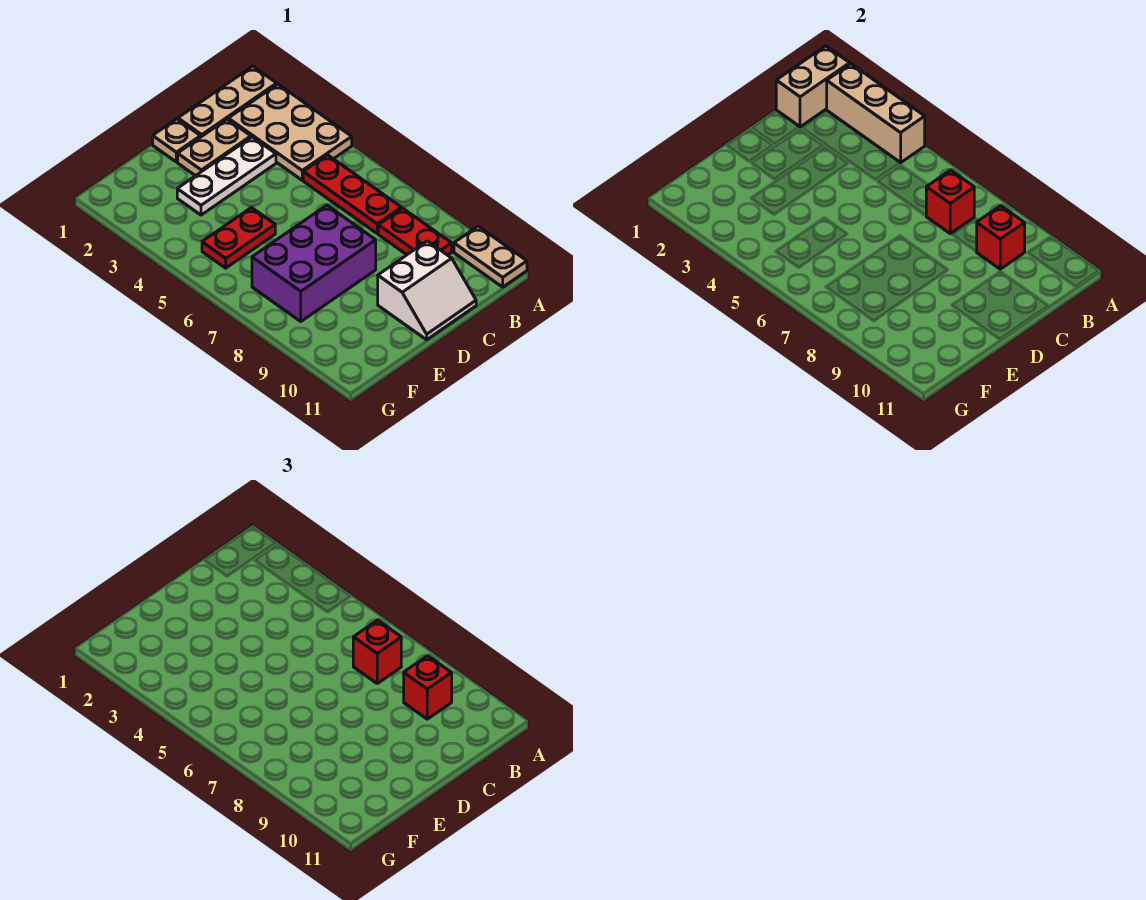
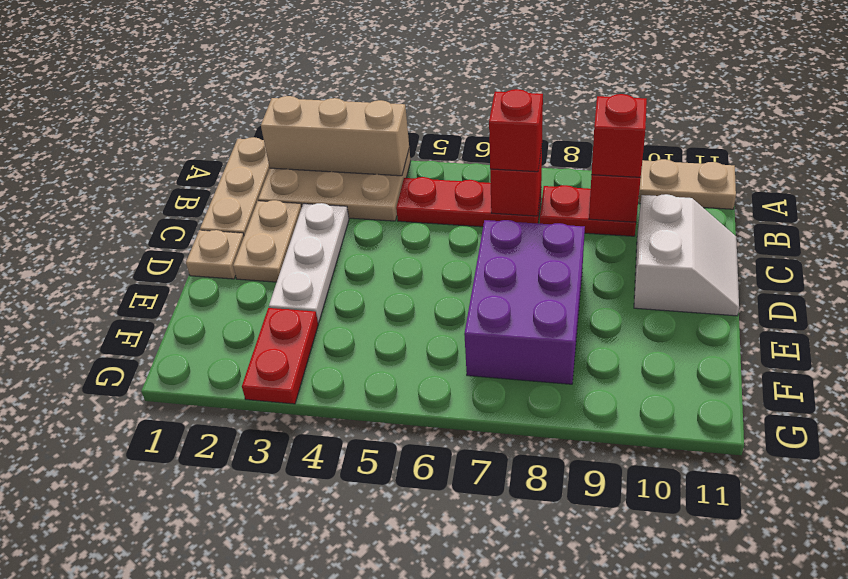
tan 1x2 brick [776,46,850,127] -> none
red 1x2 plate [202,208,275,268] -> red 1x2 plate moved to [242,308,318,404]

